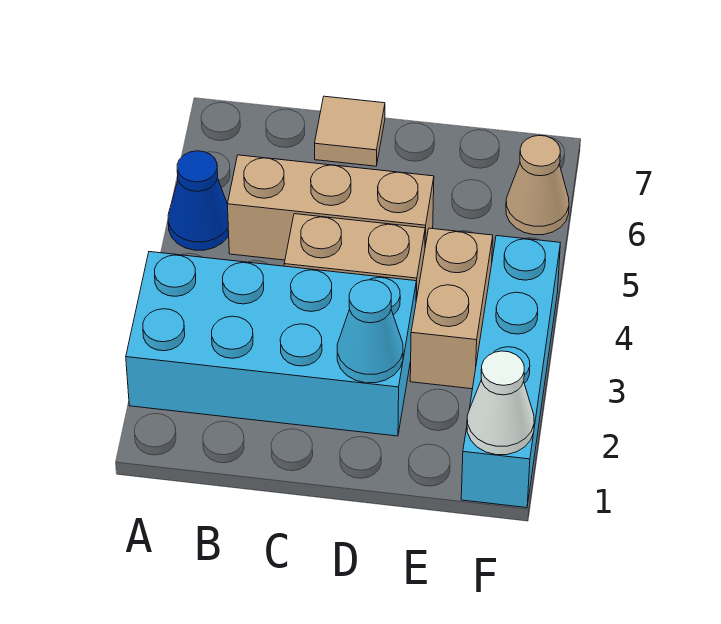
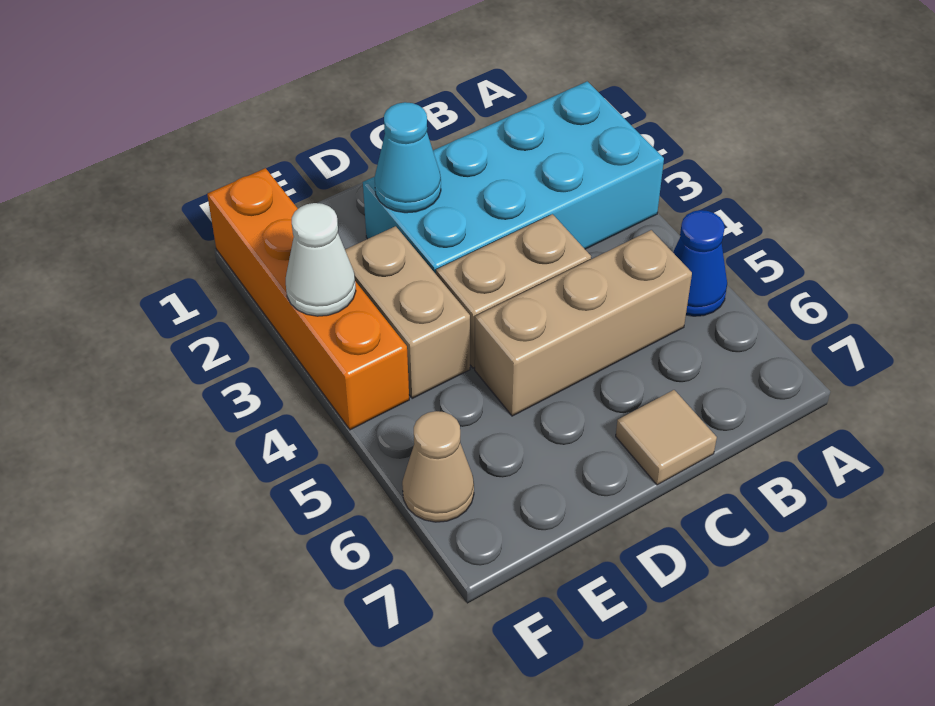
cyan 1x4 brick [461,236,560,508] -> orange 1x4 brick [207,168,409,430]
white 1x1 cone [467,351,534,455] -> white 1x1 cone moved to [286,203,356,316]

